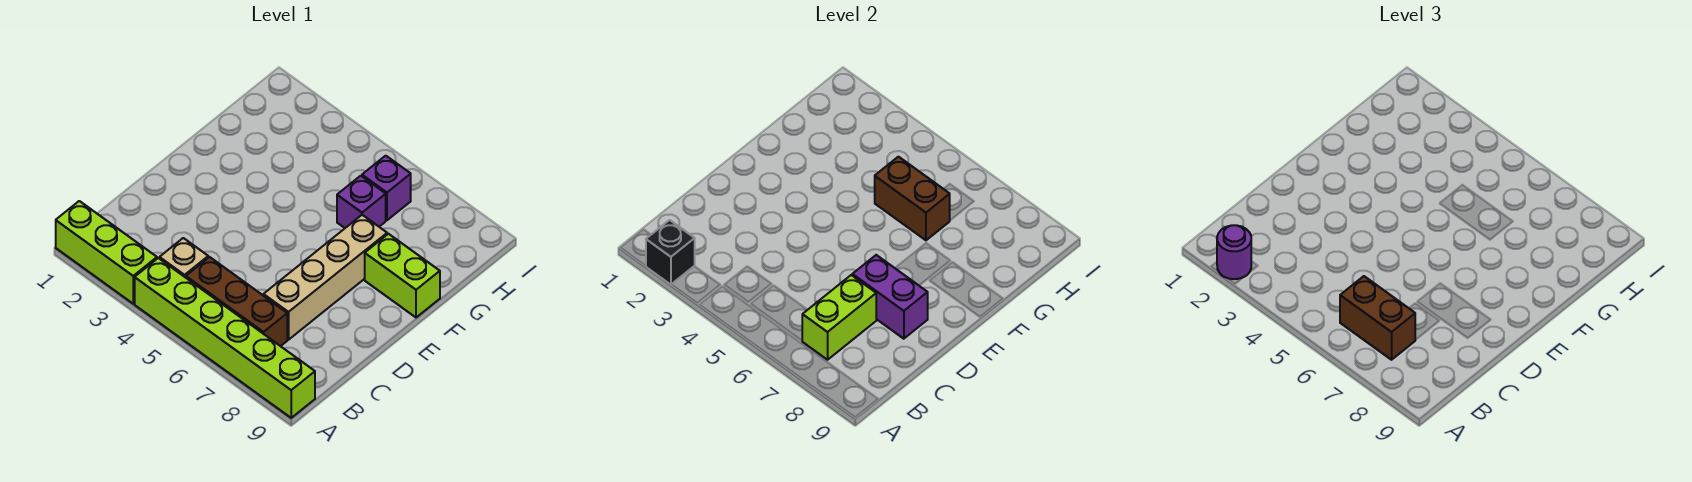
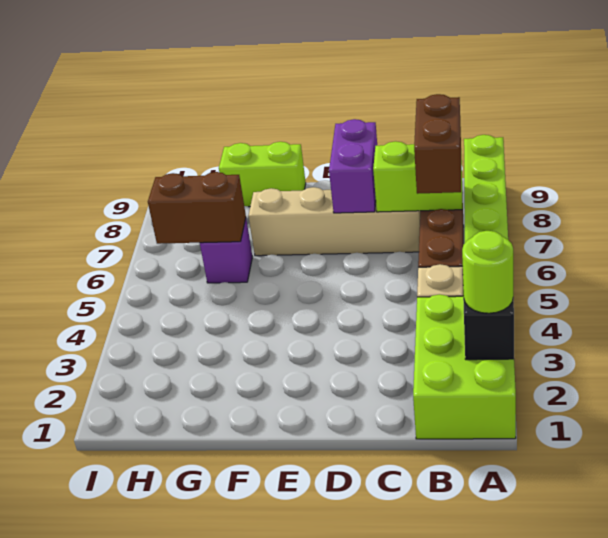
lime 1x3 brick [56,201,157,304] -> lime 2x3 brick [413,294,516,439]
purple 1x1 round brick [1217,225,1251,279] -> lime 1x1 round brick [462,231,513,313]
lime 1x2 brick [365,234,440,317] -> lime 1x2 brick turned to [219,142,306,207]
brown 1x2 brick [875,157,950,240] -> brown 1x2 brick turned to [148,172,246,244]
purple 1x1 brick [362,156,411,220] -> none

